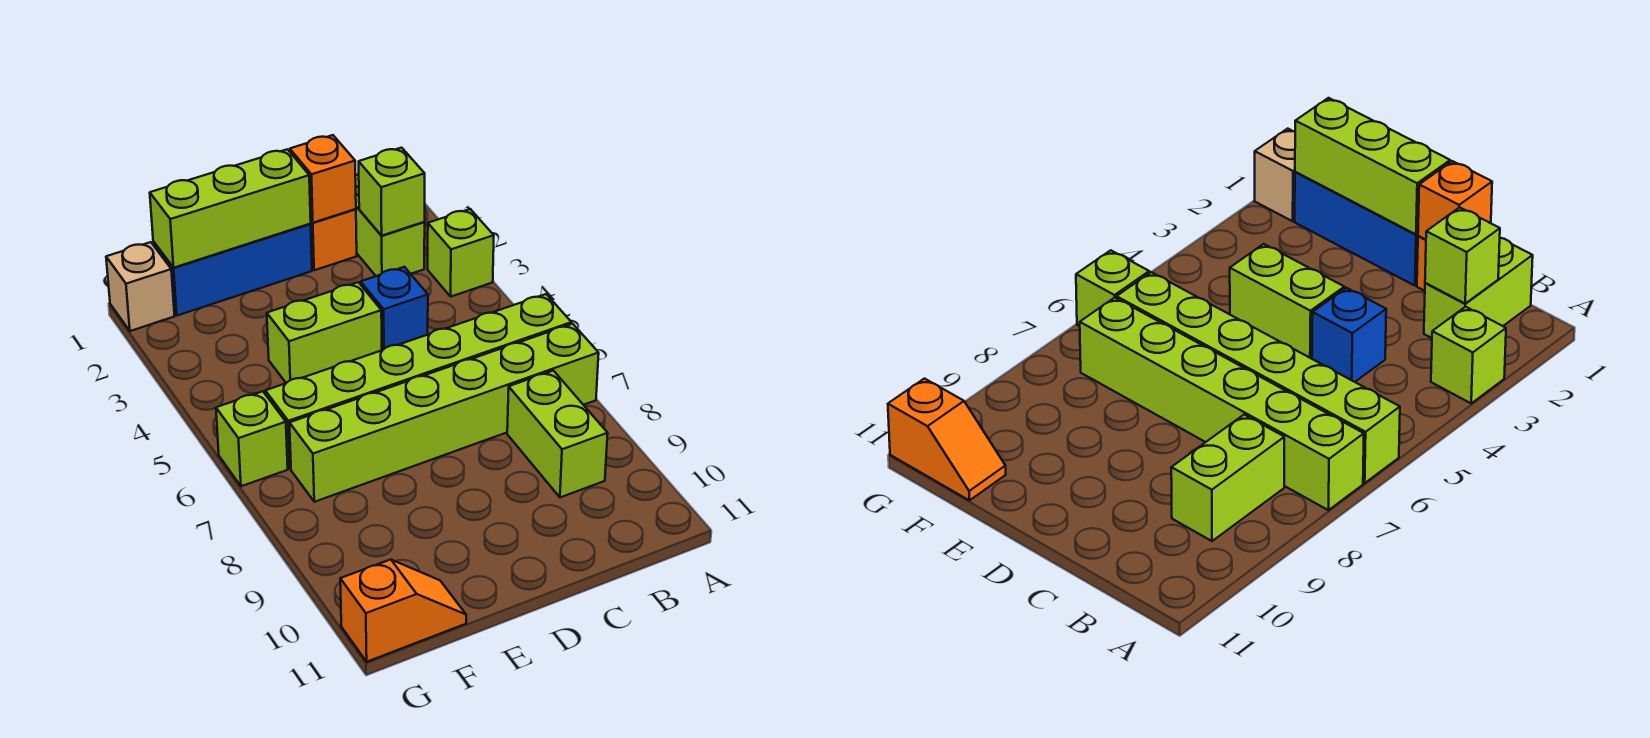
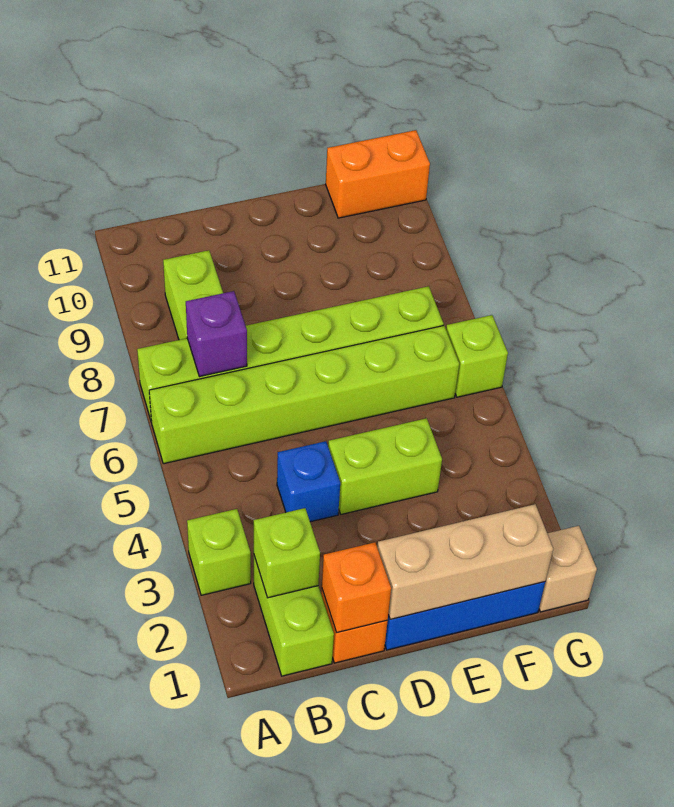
none -> purple 1x1 brick [186,291,247,377]
lime 1x3 brick [150,149,311,268] -> tan 1x3 brick [377,504,553,619]
orange 1x2 slope [340,560,466,662] -> orange 1x2 brick [326,130,430,218]

